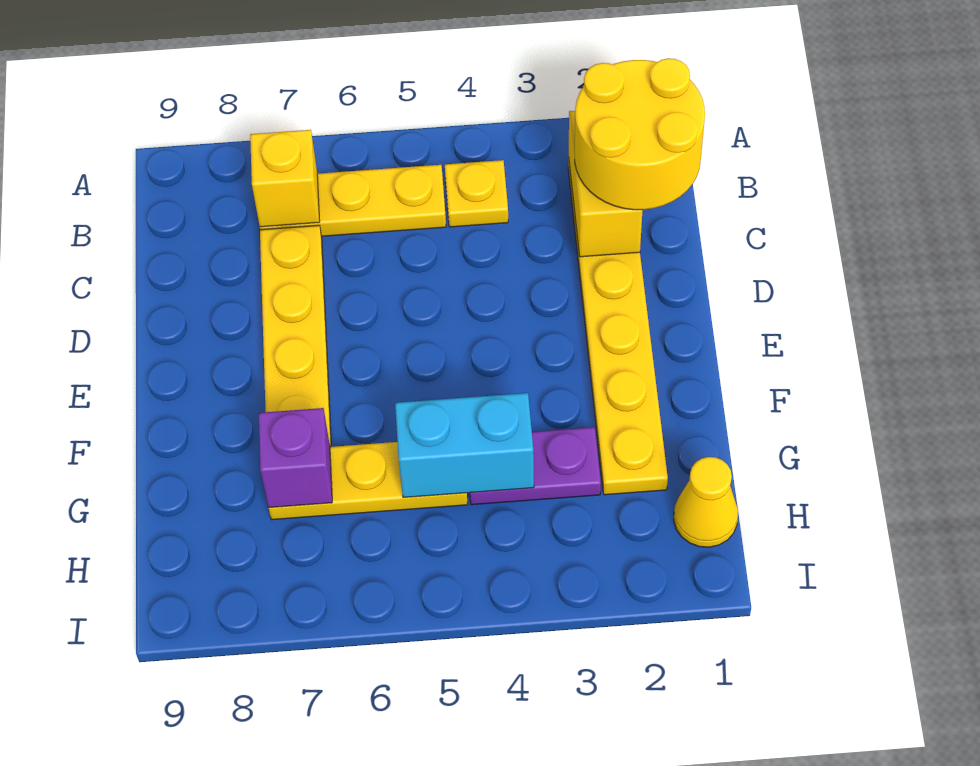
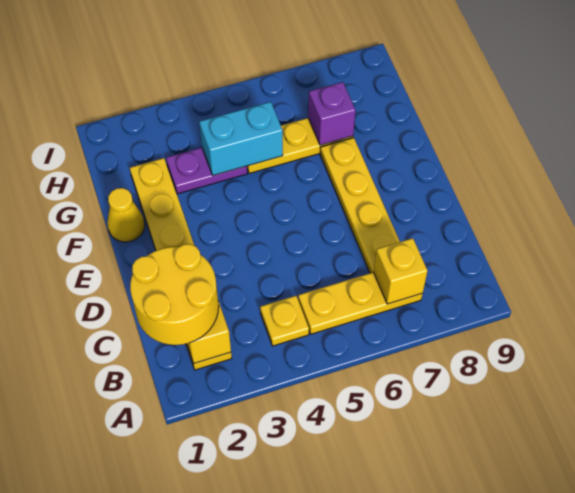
yellow 1x1 cone [674,457,738,547] -> yellow 1x1 cone moved to [107,188,145,242]

